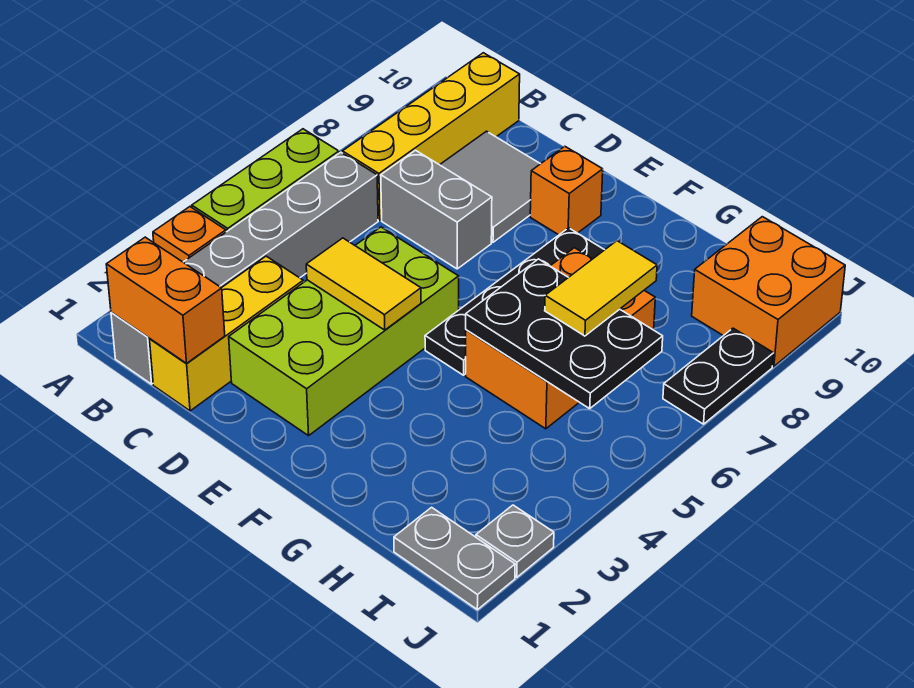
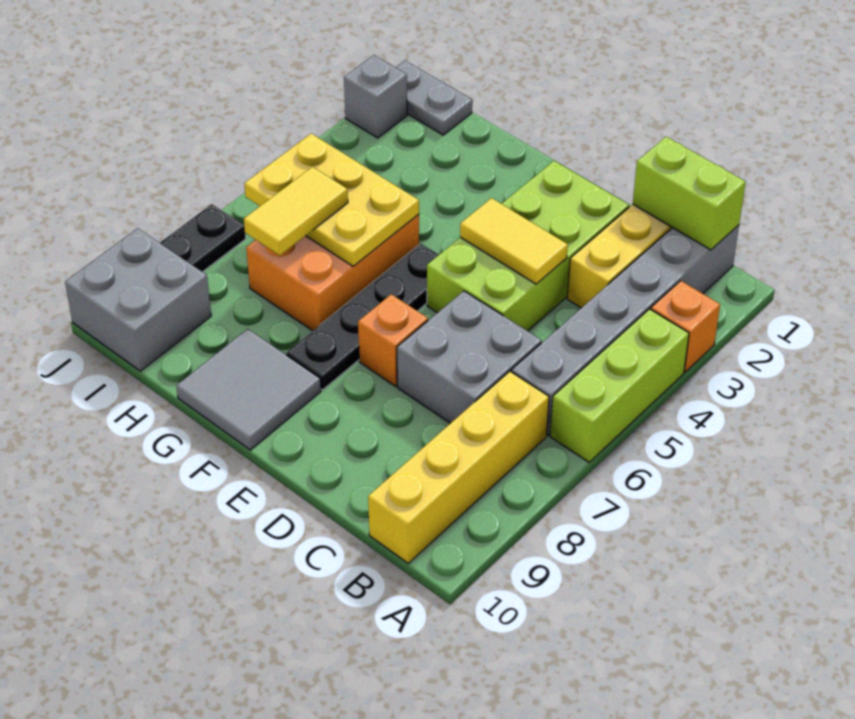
orange 1x2 brick [106,237,225,363] -> lime 1x2 brick [633,137,746,250]
grey 1x2 brick [381,150,492,269] -> grey 2x2 brick [397,291,542,423]
grey 2x2 tile [440,131,540,242] -> grey 2x2 tile moved to [176,329,321,450]
orange 1x1 brick [530,146,603,235] -> orange 1x1 brick moved to [358,294,428,386]
black 2x3 plate [466,259,663,409] -> yellow 2x3 plate [244,134,419,266]
orange 2x2 brick [692,217,845,366] -> grey 2x2 brick [65,228,211,371]
grey 1x1 plate [476,505,554,577] -> grey 1x1 brick [344,55,407,138]

